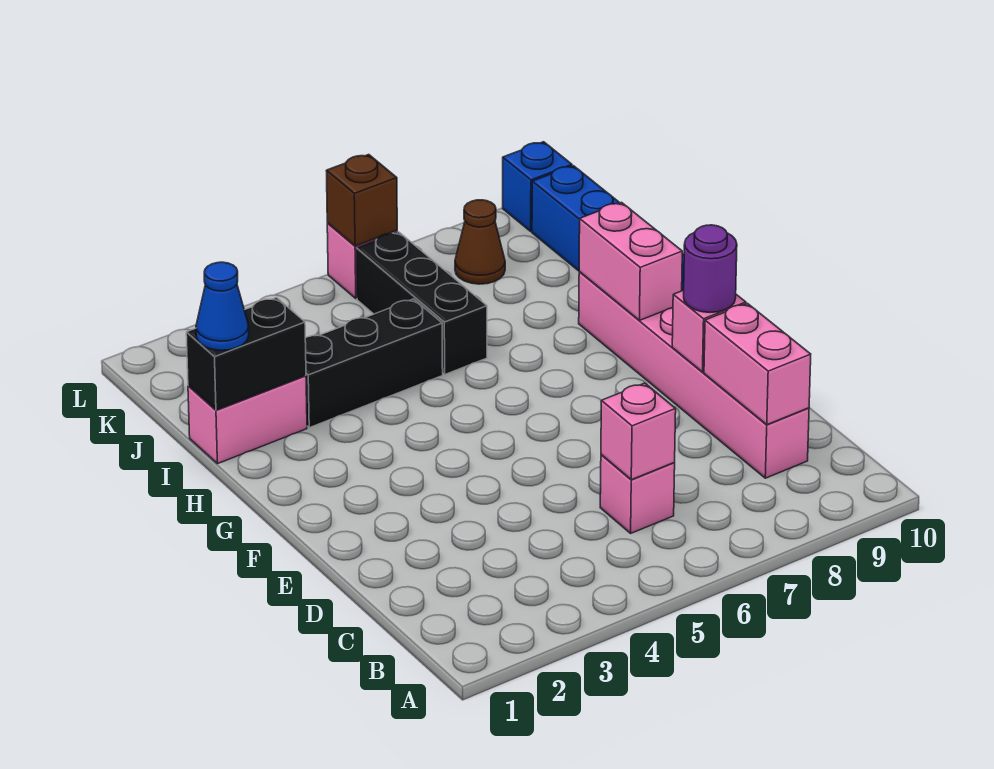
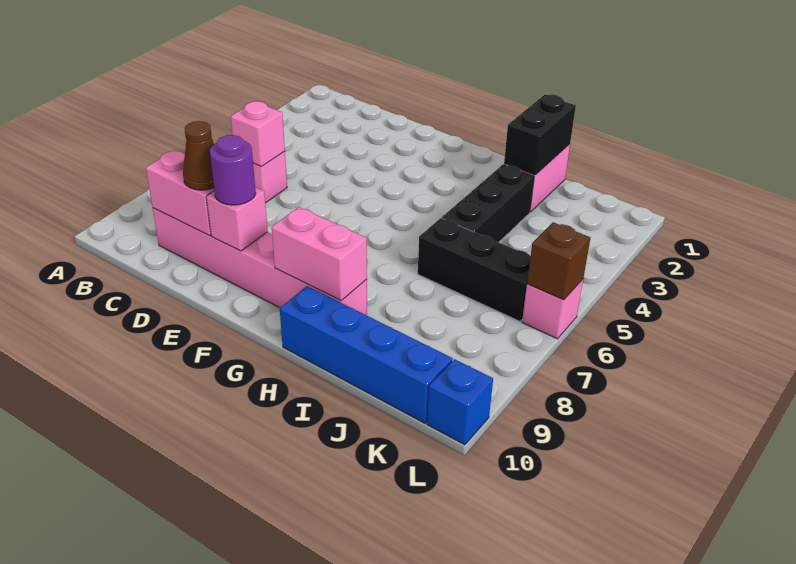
blue 1x1 cone [196,262,249,350] -> none
brown 1x1 cone [455,200,505,284] -> brown 1x1 cone moved to [183,121,214,190]

